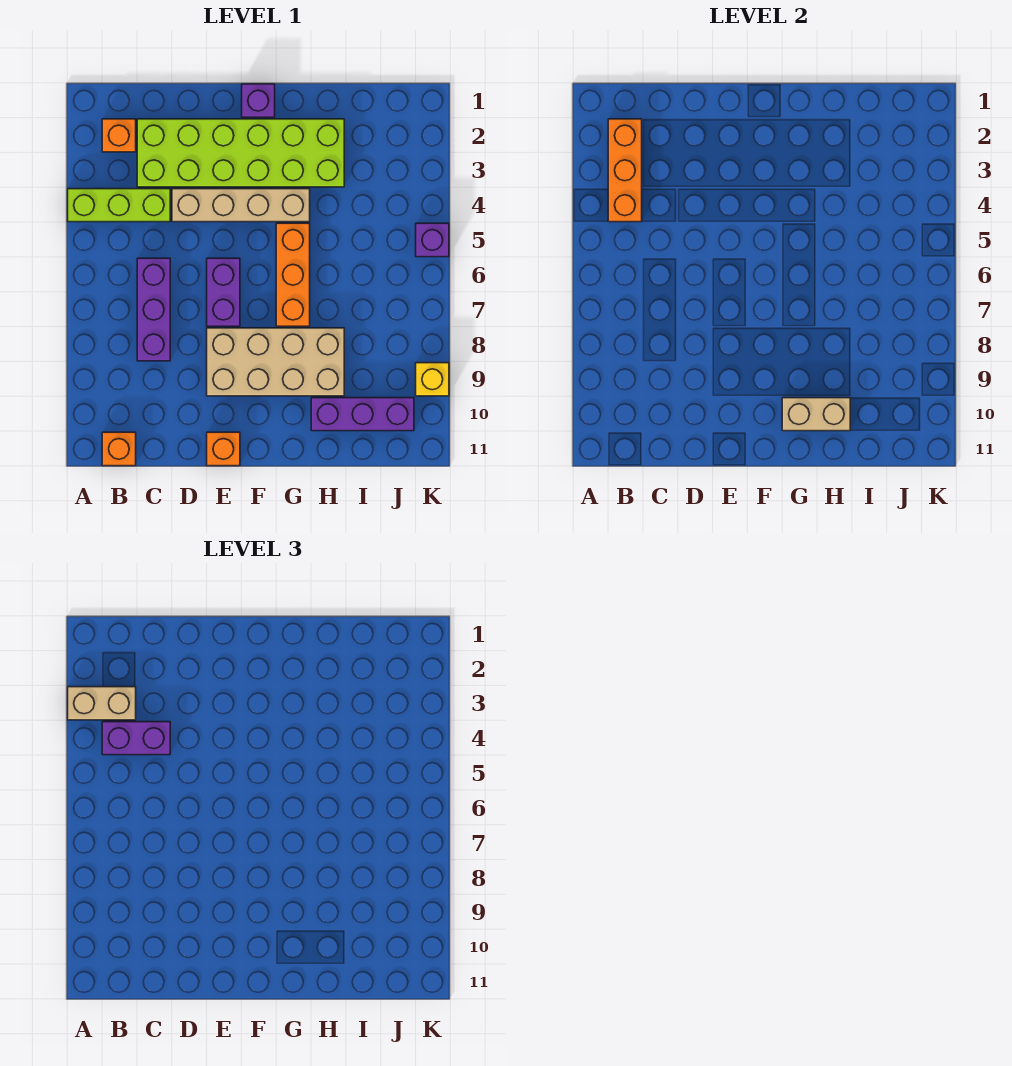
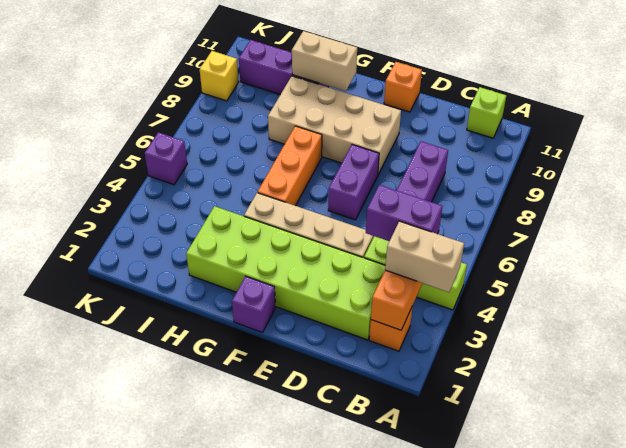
orange 1x1 brick [102,432,136,466] -> lime 1x1 brick [467,87,506,138]

